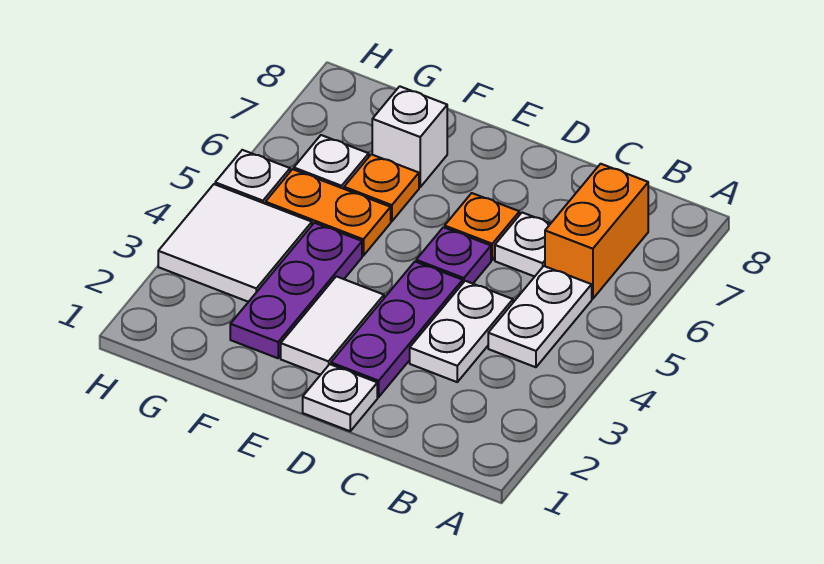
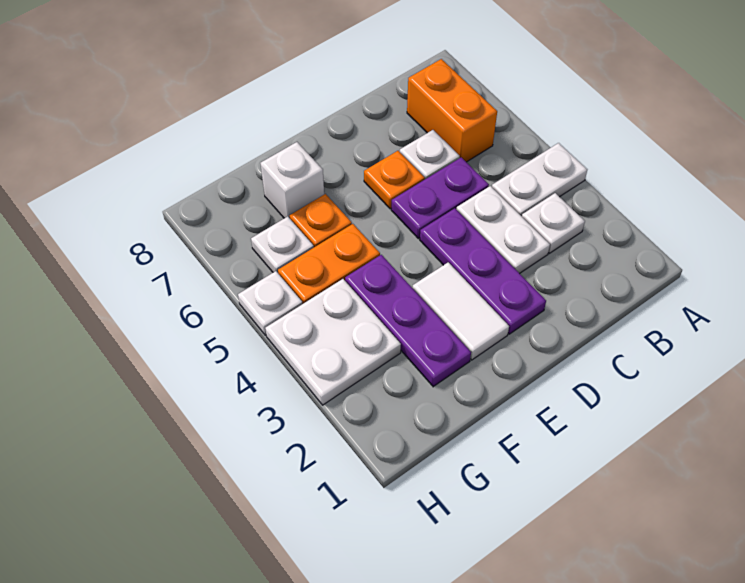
white 1x2 plate [488,266,592,367] -> white 1x2 plate turned to [492,143,587,216]
white 1x1 plate [303,364,377,431] -> white 1x1 plate moved to [522,193,585,253]
purple 1x1 plate [416,227,491,284] -> purple 1x2 plate [391,157,489,239]
white 2x2 tile [158,184,312,302] -> white 2x2 plate [265,279,401,405]

